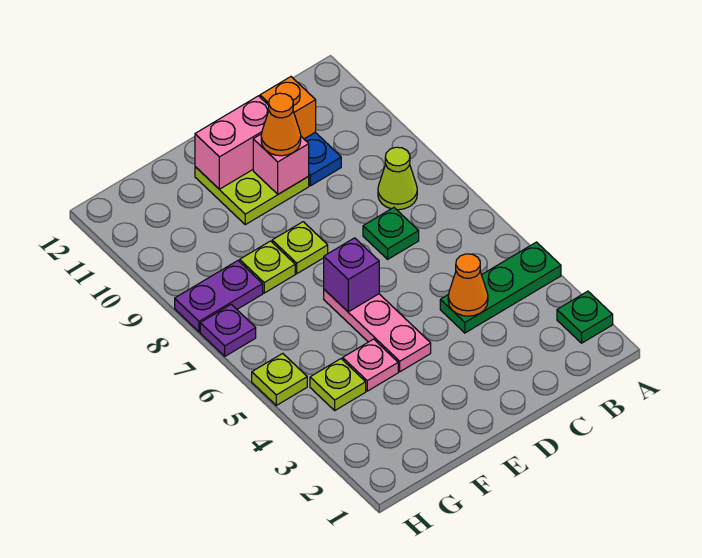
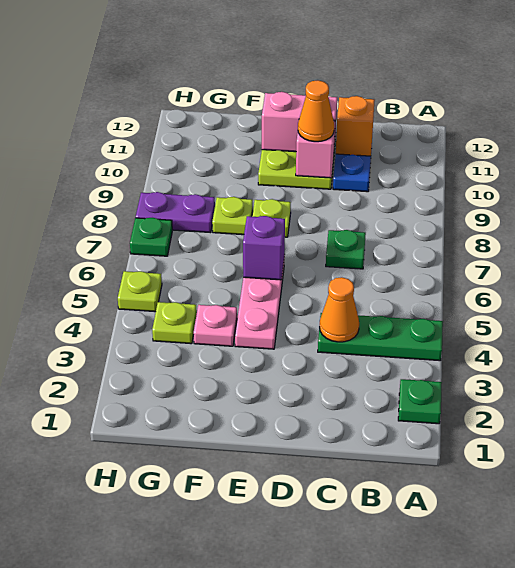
lime 1x1 cone [378,147,417,210] -> none
purple 1x1 plate [200,304,256,356] -> green 1x1 plate [130,218,172,256]

